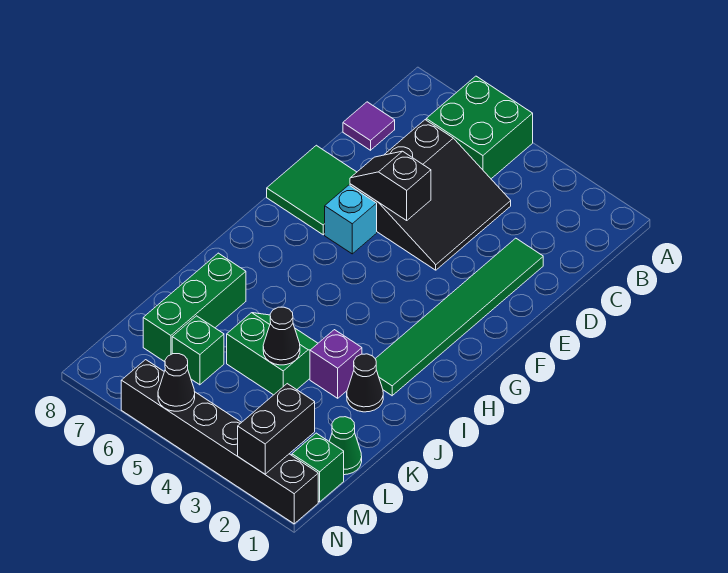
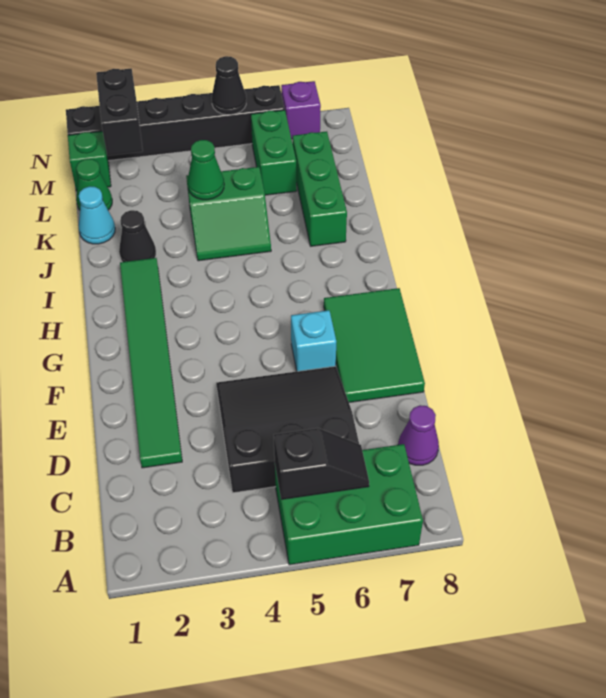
green 2x2 brick [426,76,533,179] -> green 2x3 brick [275,444,423,565]
black 3x3 slope [350,120,511,270] -> black 3x3 slope turned to [216,366,359,493]
purple 1x1 tile [343,102,395,150] -> purple 1x1 cone [398,405,439,465]
black 1x2 slope [350,151,431,220] -> black 1x2 slope moved to [274,428,369,499]
green 2x2 tile [267,145,357,235] -> green 2x3 tile [324,288,425,402]
purple 1x1 brick [310,330,362,398] -> purple 1x1 brick moved to [281,81,321,139]
none -> cyan 1x1 cone [79,186,115,244]
black 1x1 cone [263,307,300,365] -> green 1x1 cone [187,140,224,200]
green 1x1 brick [172,316,224,385] -> green 1x2 brick [251,110,297,195]

